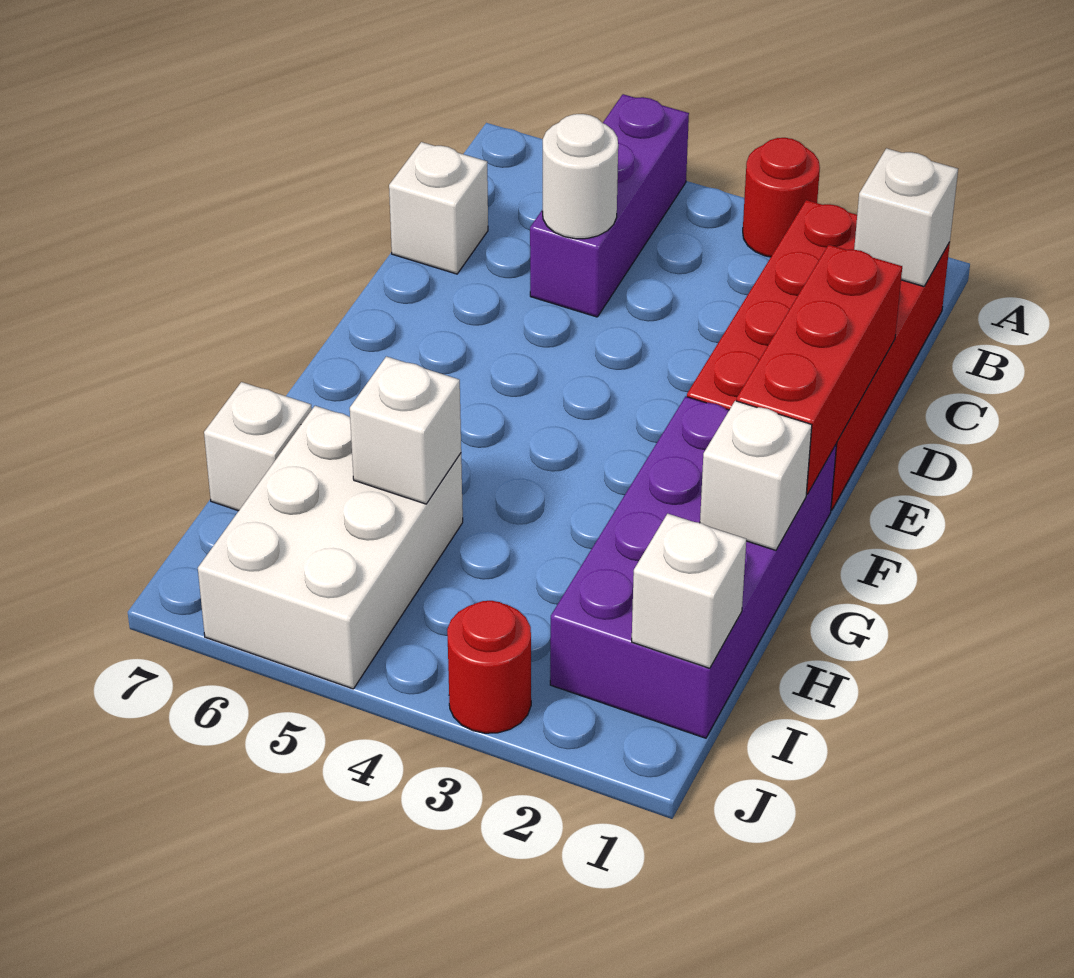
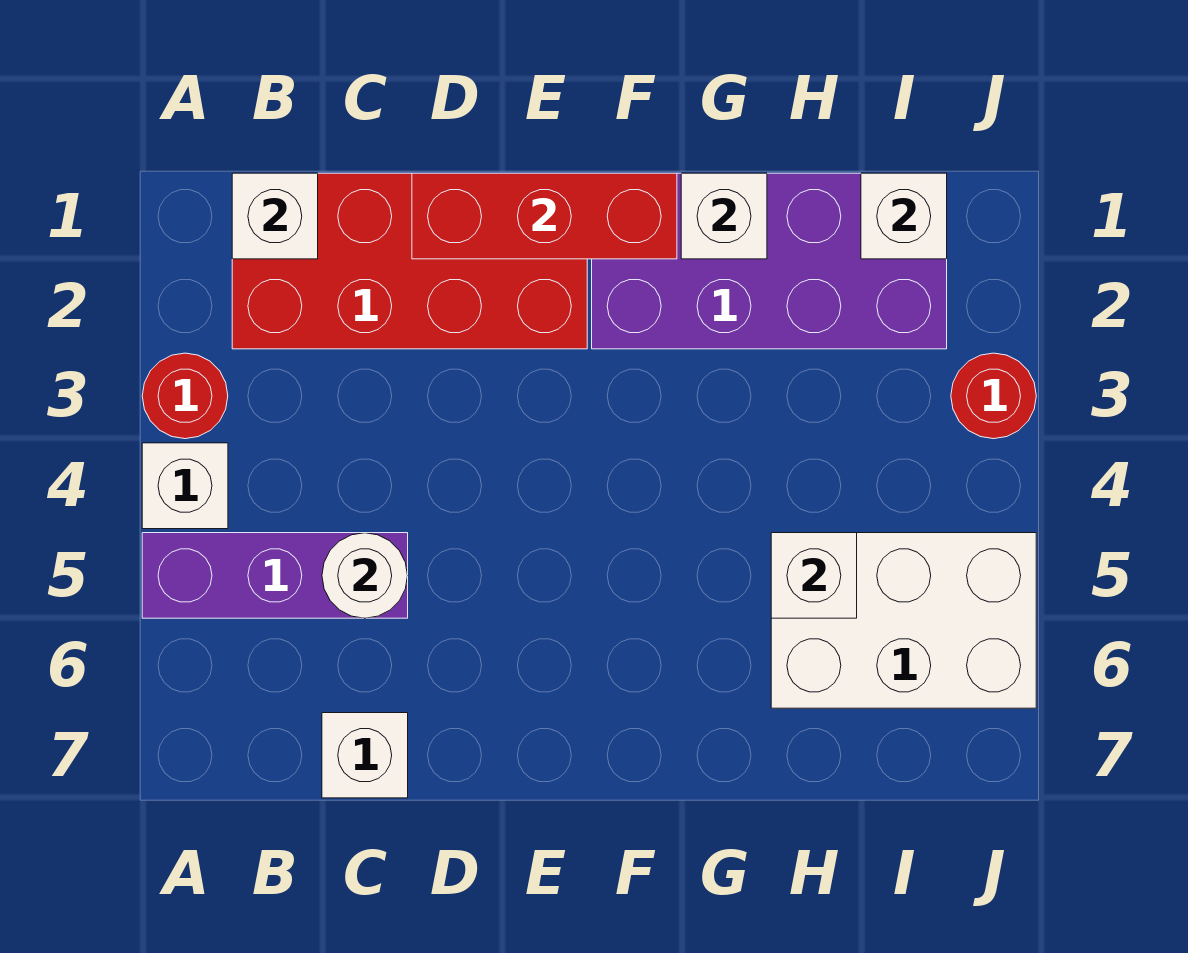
white 1x1 brick [204,382,312,511] -> white 1x1 brick moved to [142,443,228,529]

